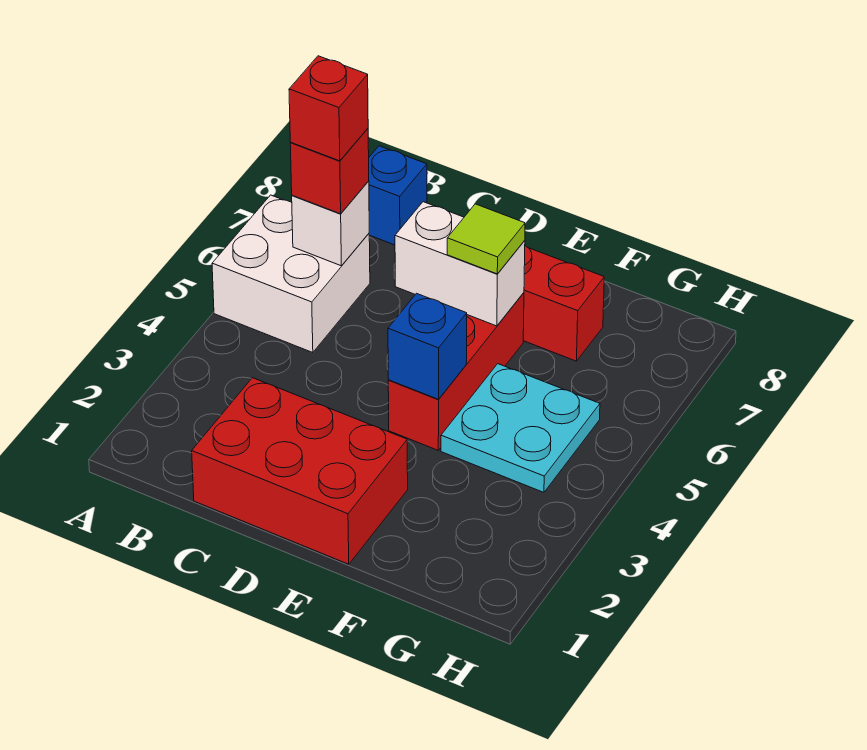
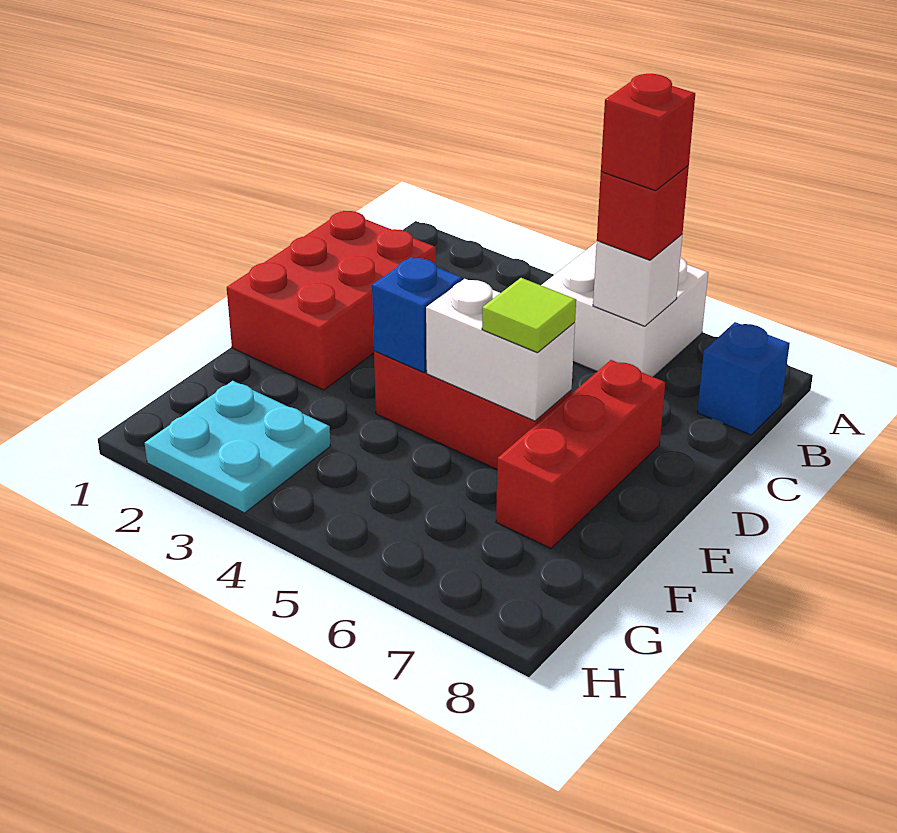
white 1x2 brick [395,202,525,326] -> white 1x2 brick turned to [426,279,575,421]
cyan 2x2 plate [441,364,600,492] -> cyan 2x2 plate moved to [145,381,330,513]

